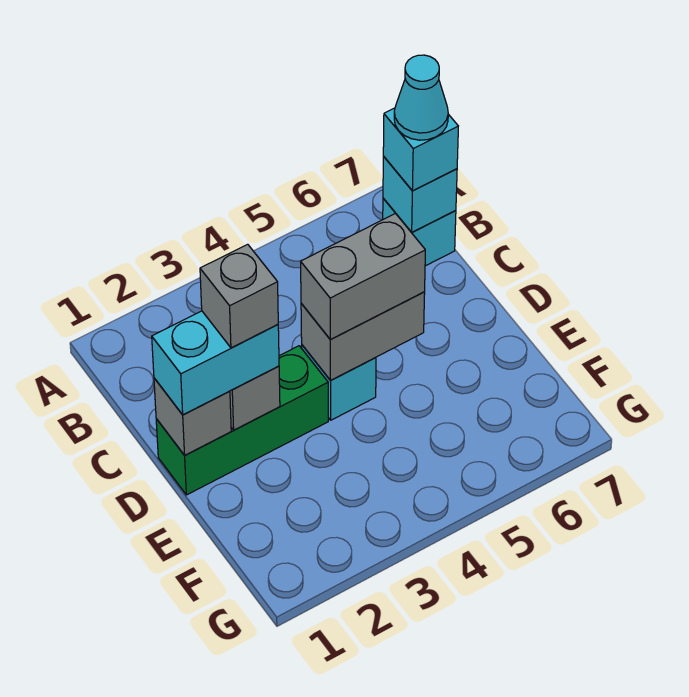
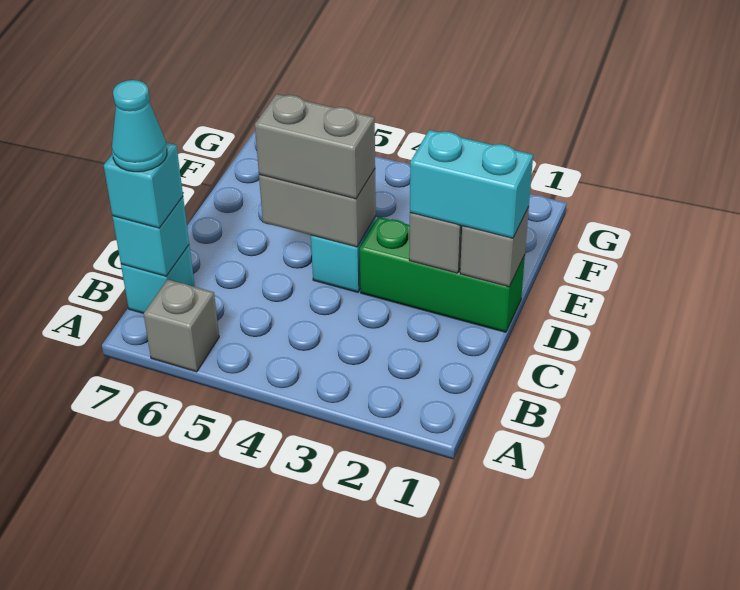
grey 1x1 brick [200,244,278,348] -> grey 1x1 brick moved to [143,279,219,372]

